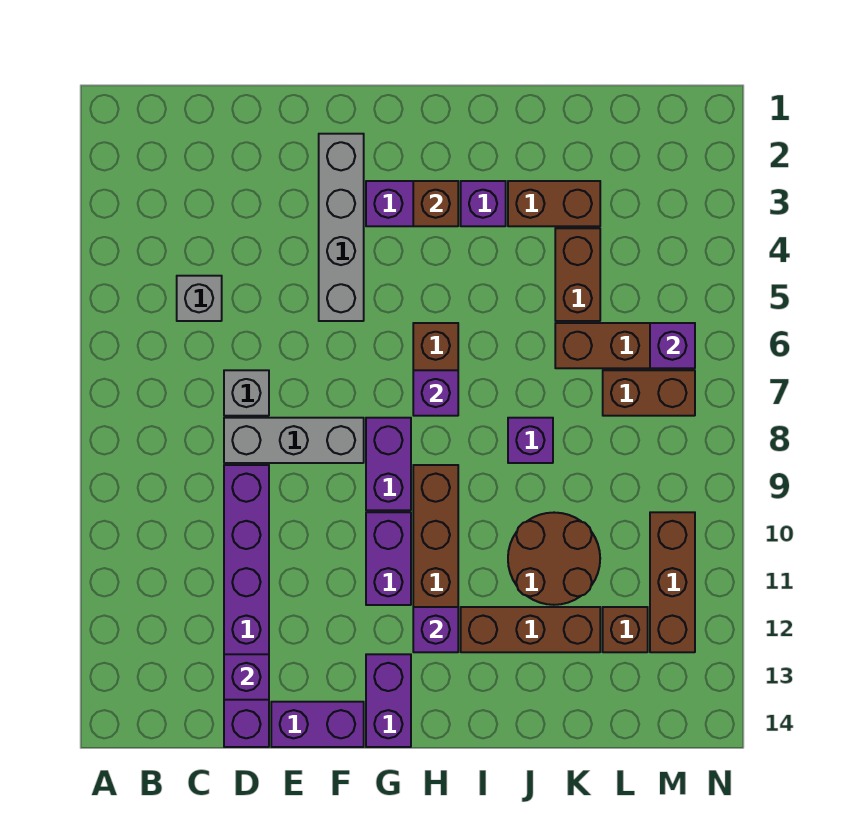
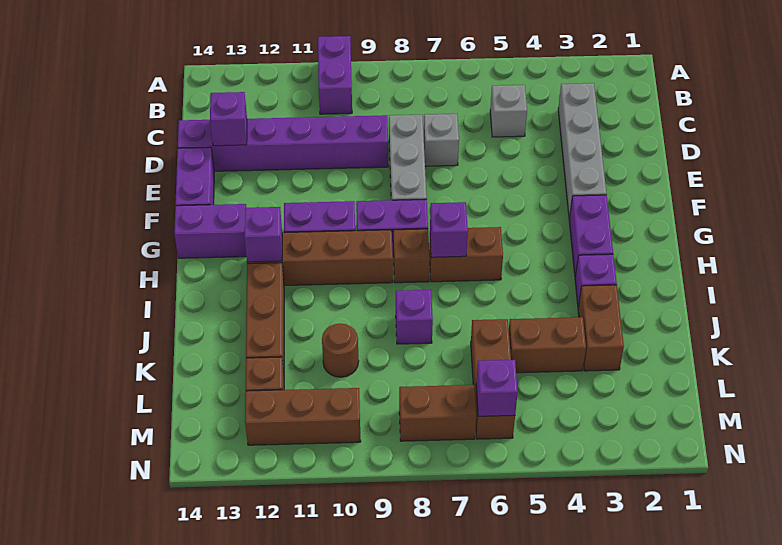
none -> purple 1x2 brick [318,36,352,114]
grey 1x4 brick [319,134,364,321] -> grey 1x4 brick turned to [558,83,606,219]
brown 1x1 brick [413,181,458,226] -> brown 1x1 brick moved to [393,229,430,283]
brown 2x2 round brick [508,513,600,605] -> brown 1x1 round brick [322,324,359,377]
brown 1x2 brick [603,370,695,416] -> brown 1x2 brick turned to [399,385,476,441]

